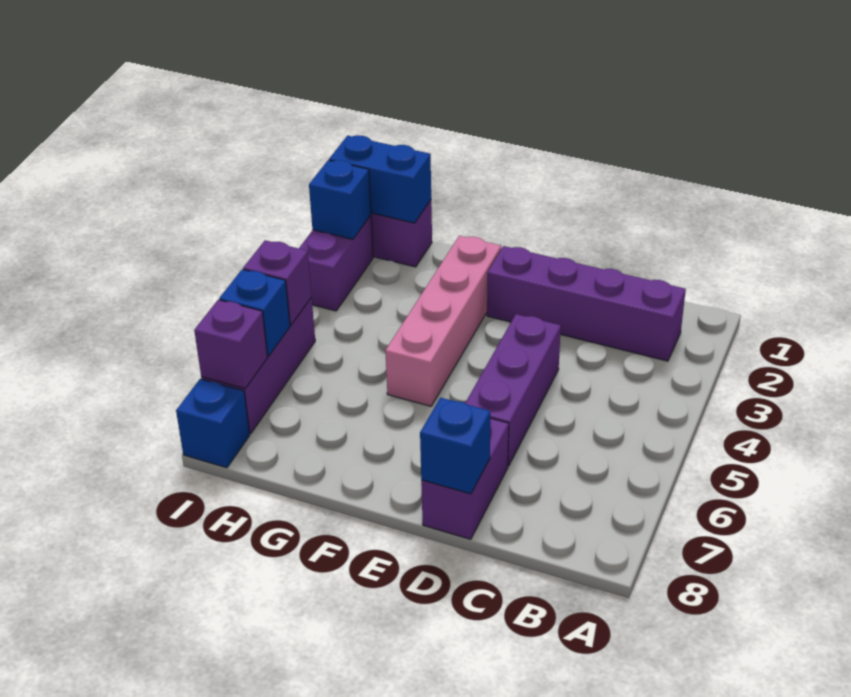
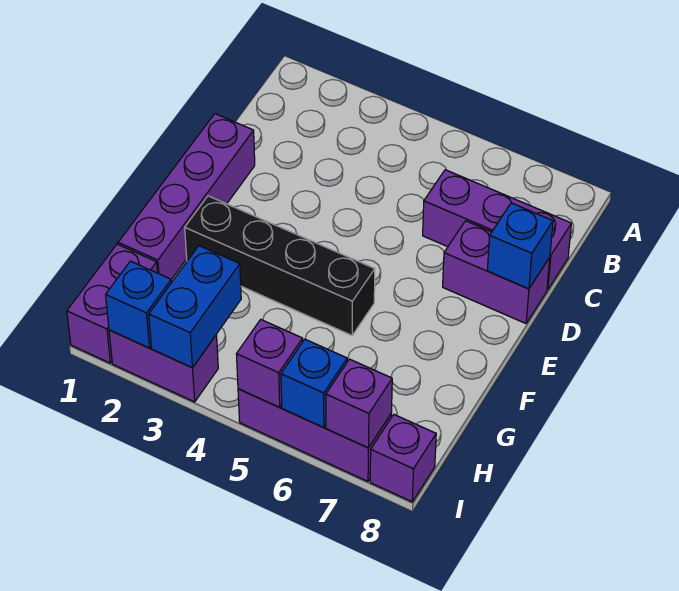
purple 1x4 brick [487,246,686,361] -> purple 1x4 brick moved to [118,114,255,280]
purple 1x3 brick [465,314,561,466] -> purple 1x3 brick moved to [423,170,571,290]
pink 1x4 brick [385,236,501,406] -> black 1x4 brick [185,196,375,335]
blue 1x2 brick [329,135,431,223] -> blue 1x2 brick moved to [149,246,241,368]
blue 1x1 brick [176,379,250,468] -> purple 1x1 brick [370,415,436,502]

